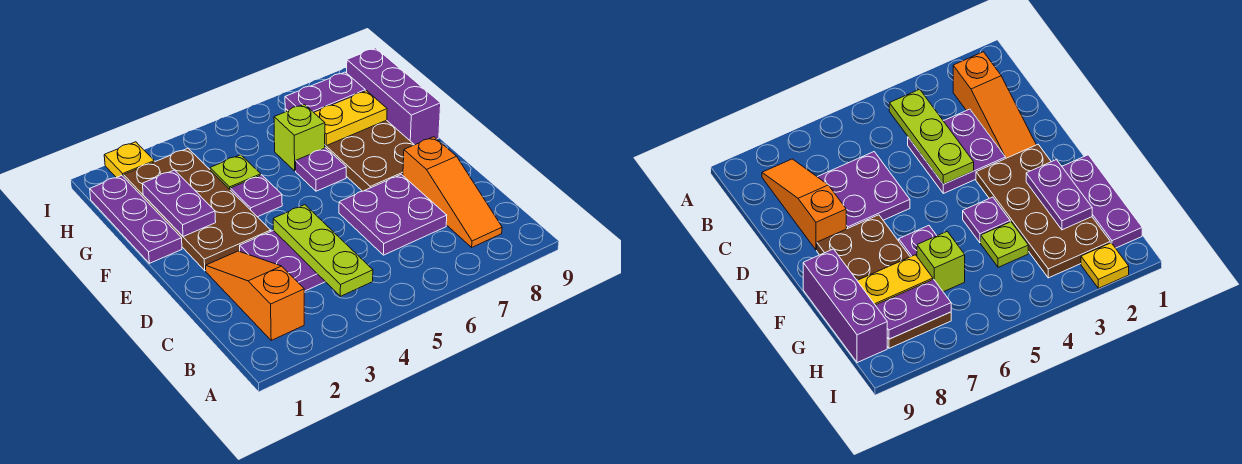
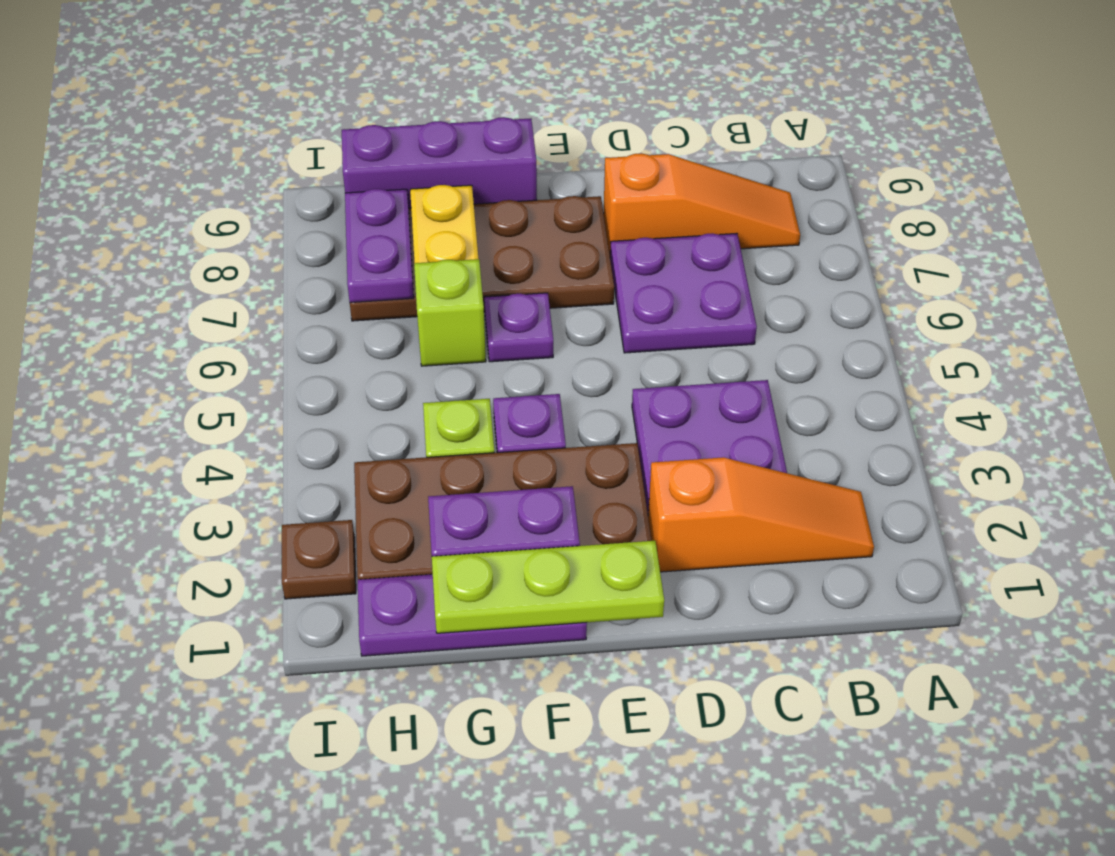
orange 1x3 slope [206,251,304,340] -> orange 1x3 slope turned to [648,457,874,572]
lime 1x3 plate [273,205,373,296] -> lime 1x3 plate moved to [432,541,664,633]
yellow 1x1 plate [104,142,154,178] -> brown 1x1 plate [282,520,356,599]

